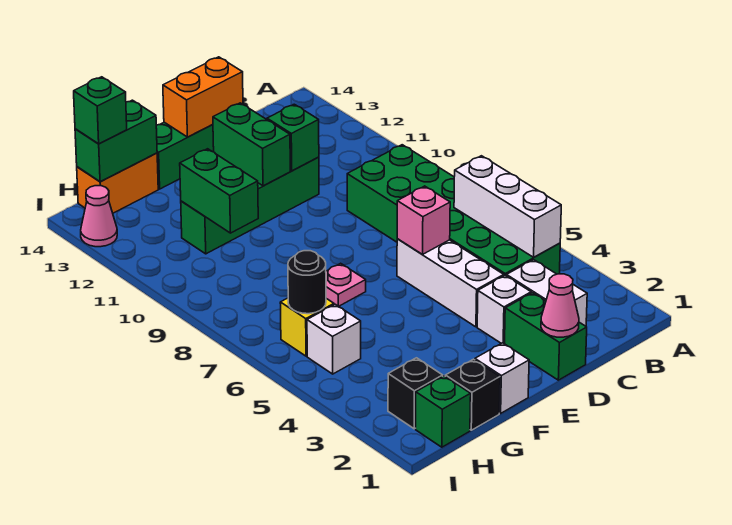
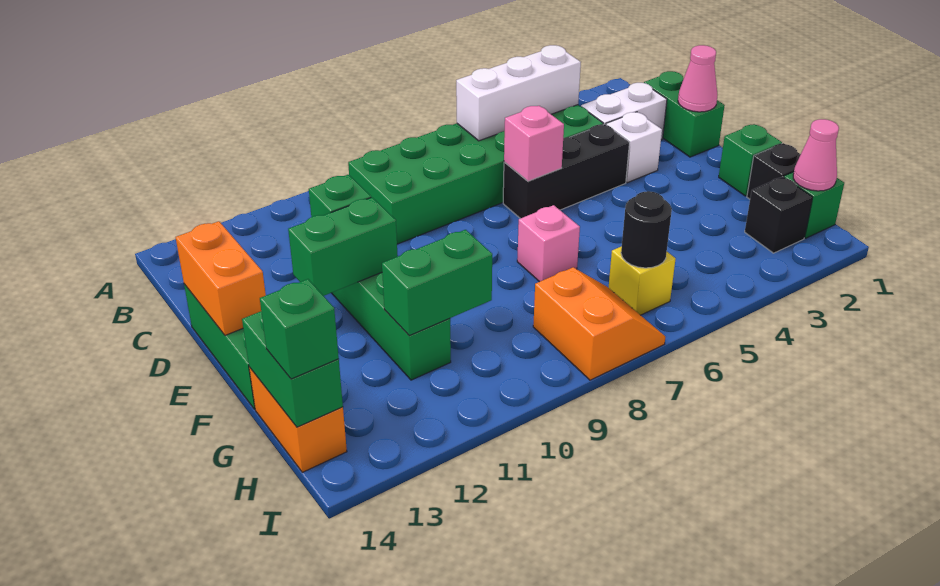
green 1x2 brick [505,293,587,380] -> green 1x2 brick turned to [644,71,725,157]
white 1x3 brick [397,239,504,327] -> black 1x3 brick [503,124,630,219]
white 1x1 brick [475,343,529,413] -> green 1x1 brick [719,124,782,196]
pink 1x1 plate [326,263,366,306] -> pink 1x1 brick [517,205,580,282]
white 1x1 brick [307,304,361,374] -> none
none -> orange 2x2 slope [533,268,665,380]
pink 1x1 cone [81,186,117,247] -> pink 1x1 cone moved to [793,119,839,191]

